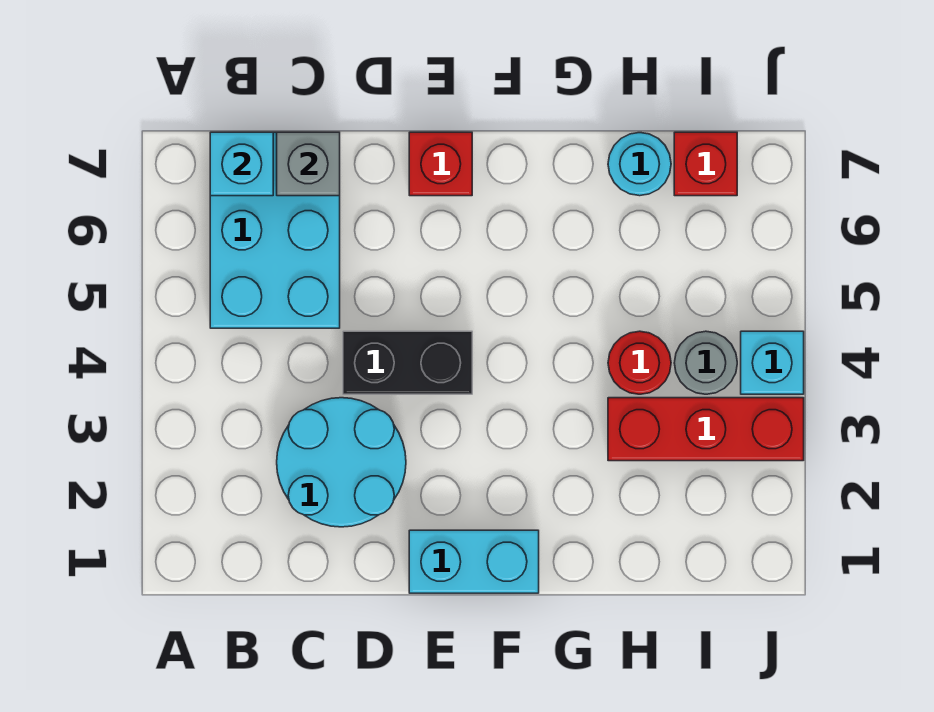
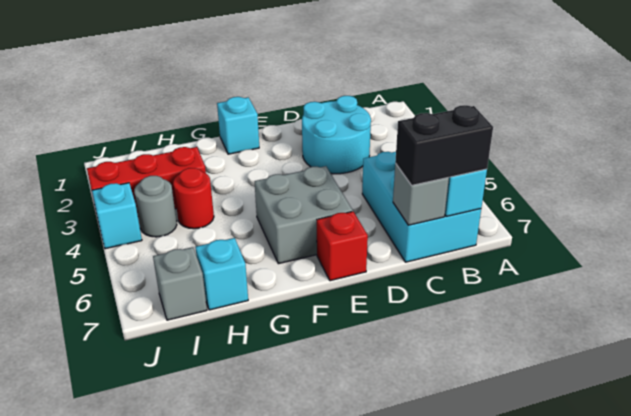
black 1x2 brick [343,331,472,394] -> black 1x2 brick moved to [395,105,493,185]
cyan 1x2 brick [409,530,539,593] -> cyan 1x1 brick [217,97,259,154]
none -> grey 2x2 brick [255,166,353,264]
cyan 1x1 round brick [608,133,671,196] -> cyan 1x1 brick [195,238,248,310]
red 1x1 brick [674,132,737,196] -> grey 1x1 brick [153,247,207,320]

